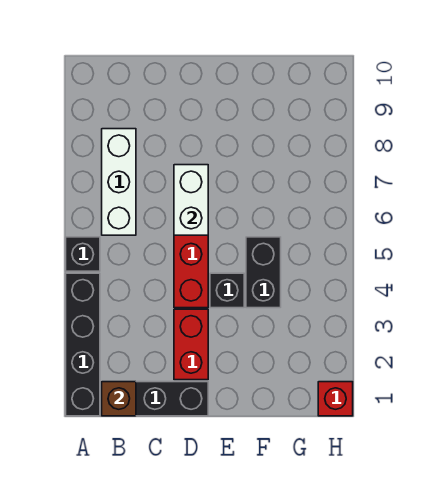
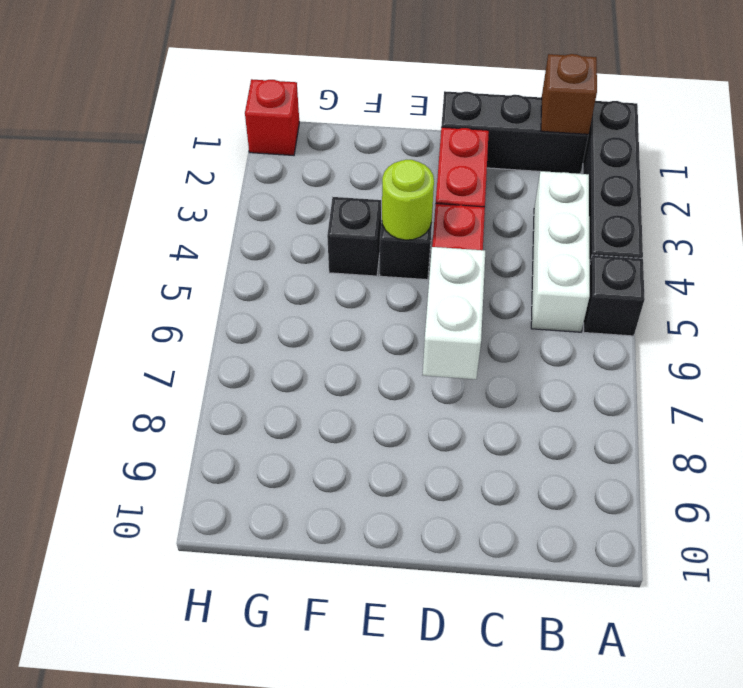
white 1x3 brick [102,129,136,235] -> white 1x3 brick moved to [531,171,590,332]
none -> lime 1x1 round brick [382,160,434,240]
black 1x2 brick [246,237,281,308] -> black 1x1 brick [327,197,381,276]

